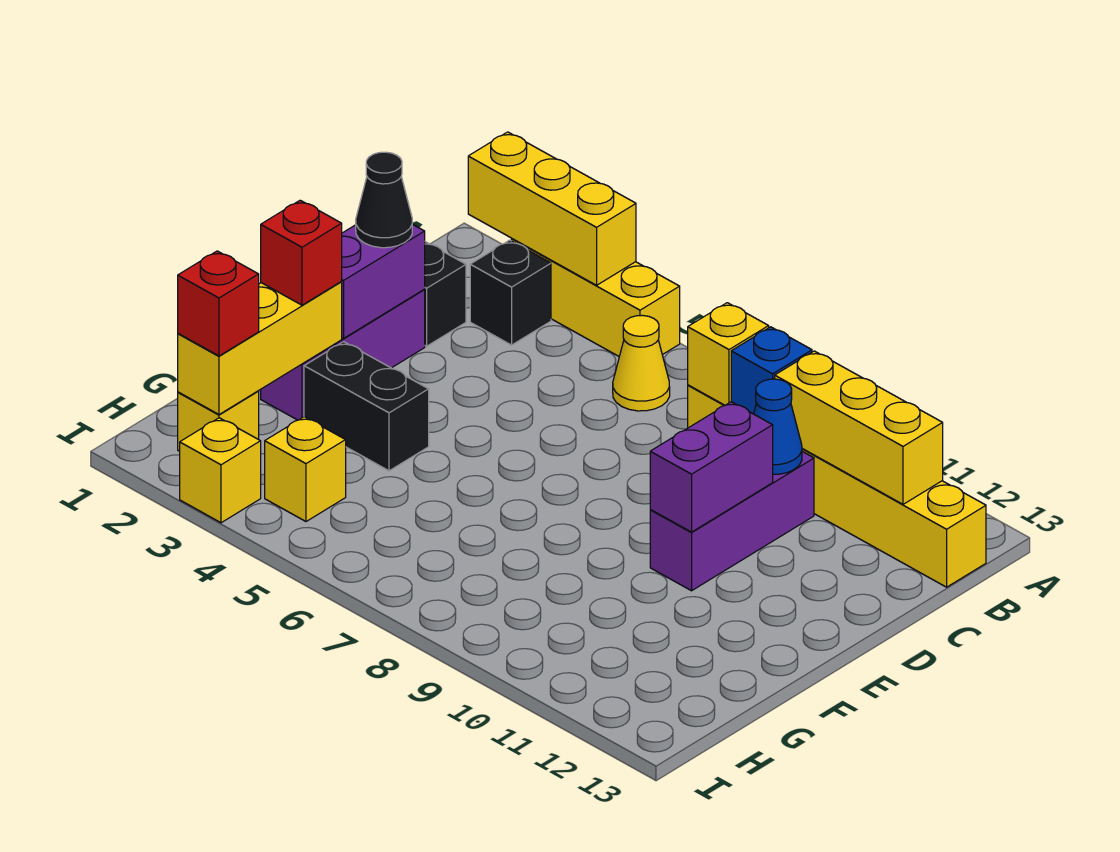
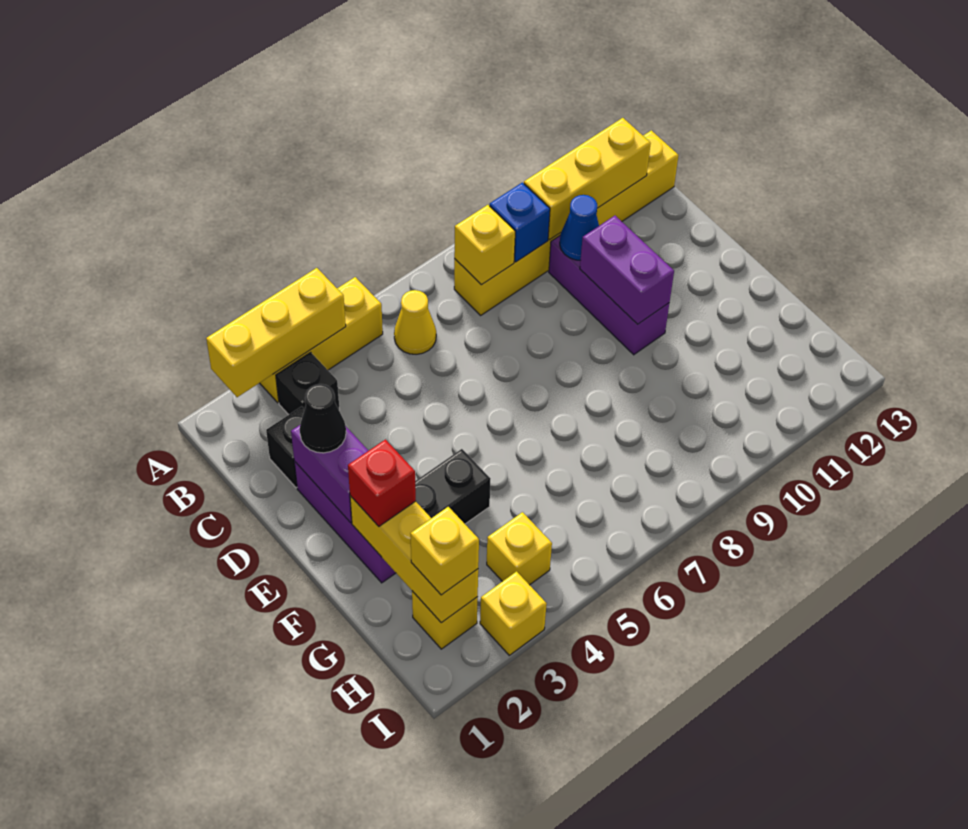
red 1x1 brick [178,251,259,356] -> yellow 1x1 brick [410,507,479,595]

